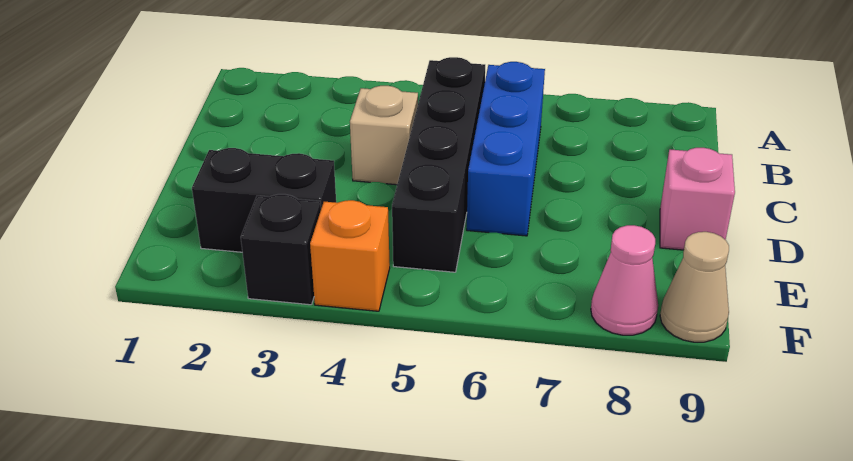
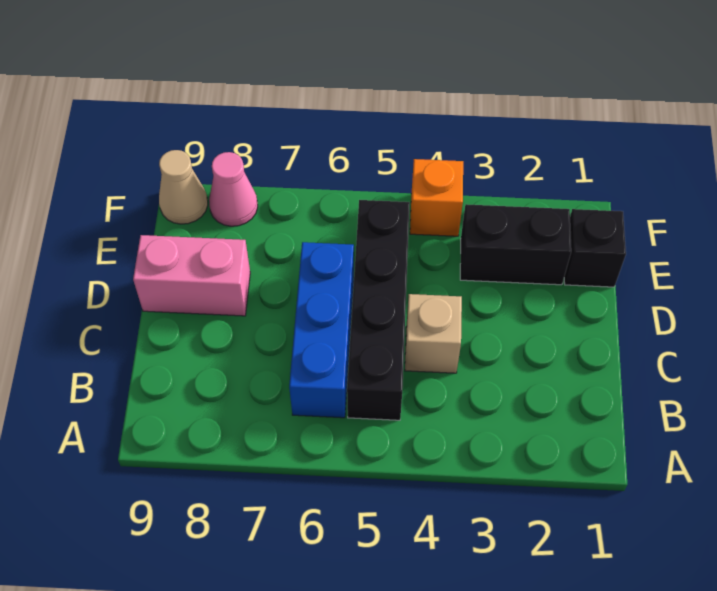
pink 1x1 brick [660,148,735,250] -> pink 1x2 brick [133,235,250,316]
black 1x1 brick [241,194,321,305] -> black 1x1 brick moved to [564,209,626,287]

